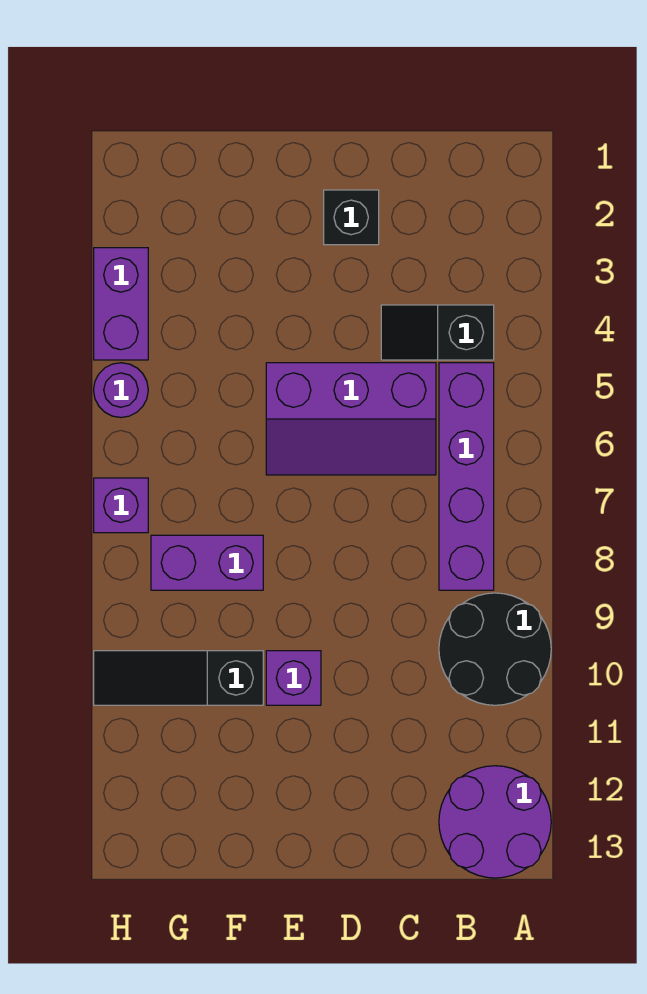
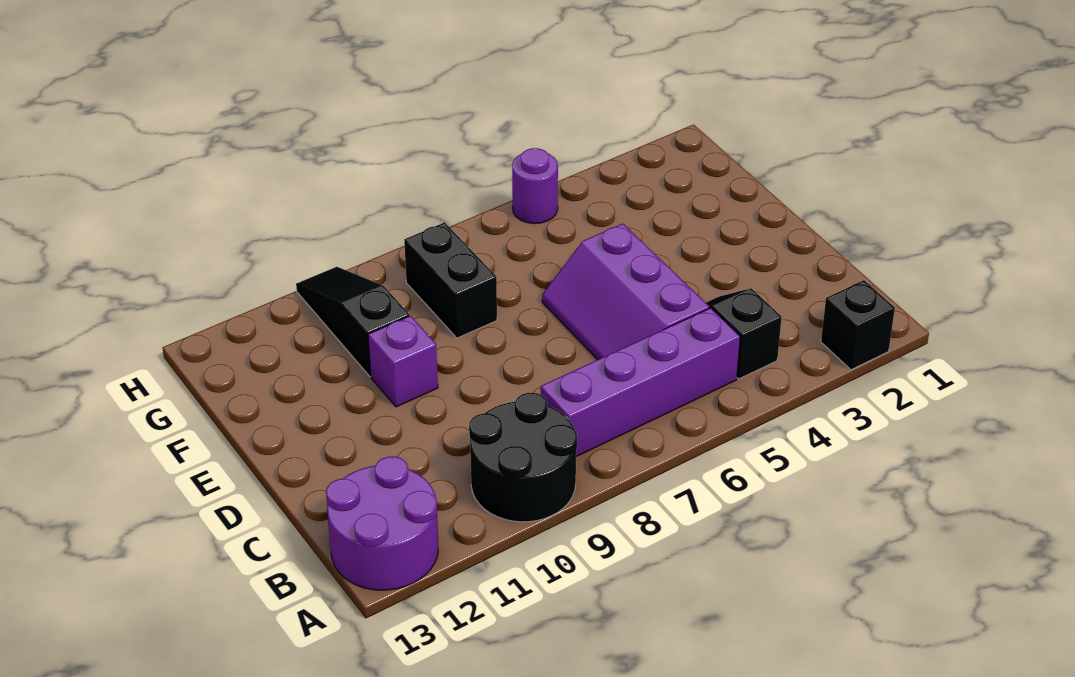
black 1x1 brick [324,190,379,245] -> black 1x1 brick moved to [821,280,895,370]
purple 1x2 brick [151,535,263,590] -> black 1x2 brick [404,222,497,338]
purple 1x2 brick [94,248,148,360] -> none
purple 1x1 brick [94,478,148,533] -> none

